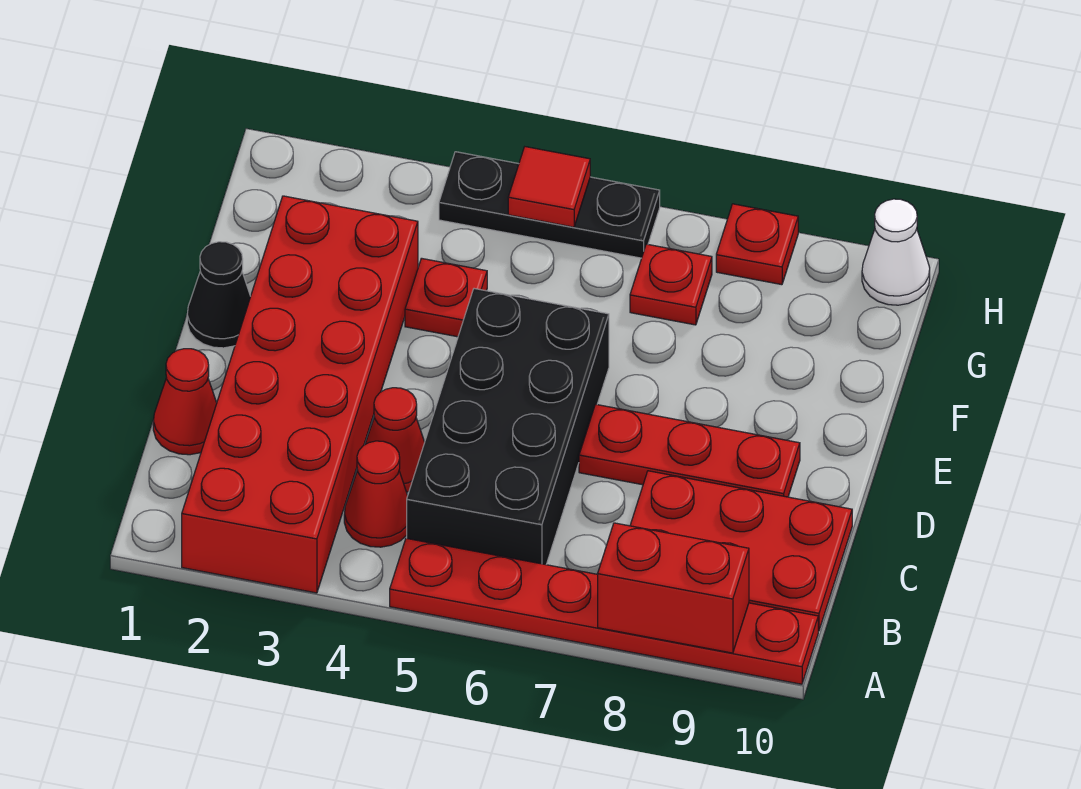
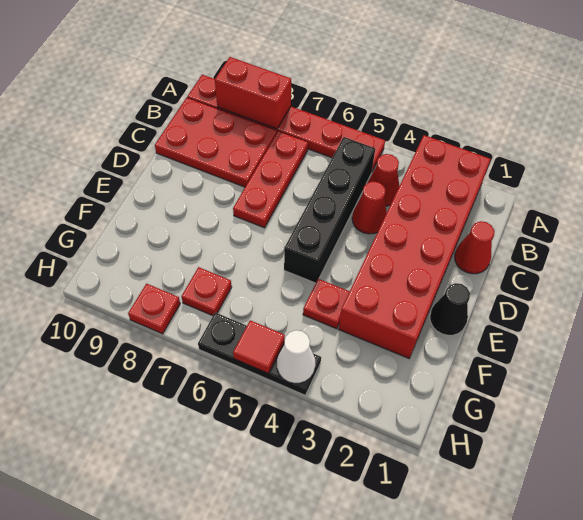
black 2x4 brick [407,289,609,565] -> black 1x4 brick [284,137,375,283]
red 1x3 plate [579,404,800,497] -> red 1x3 plate turned to [233,131,308,228]
white 1x1 cone [862,199,930,305] -> white 1x1 cone moved to [277,330,315,383]

